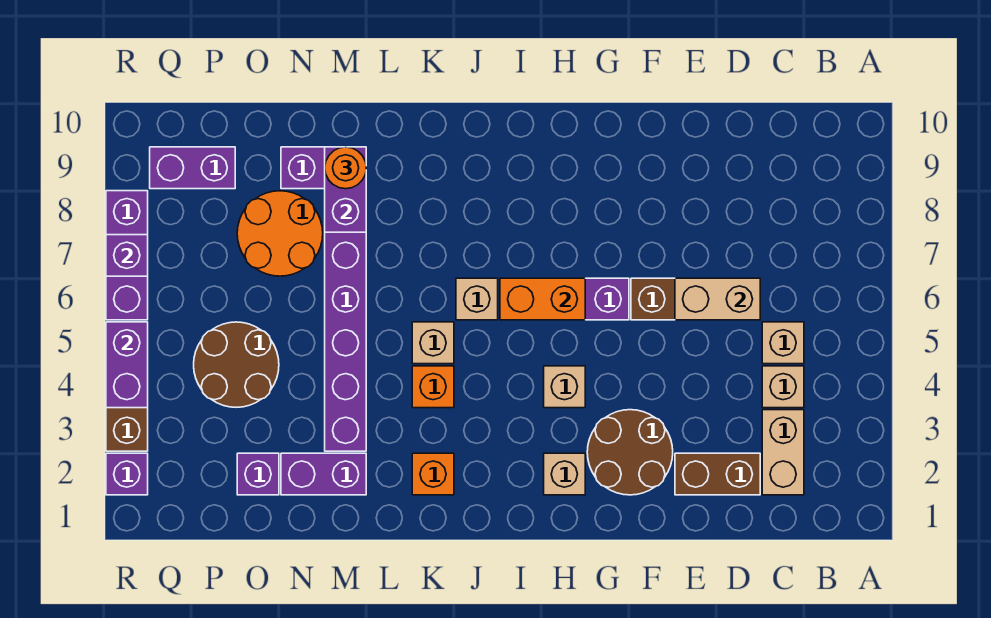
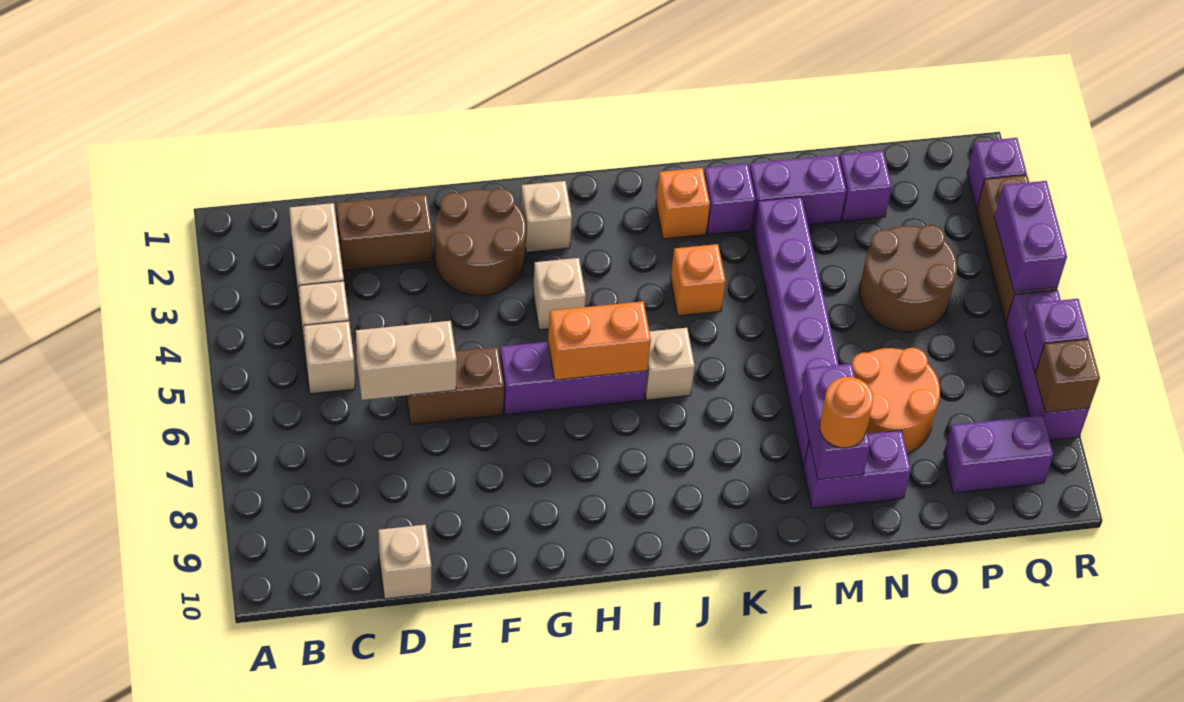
tan 1x1 brick [412,322,454,364] -> tan 1x1 brick moved to [379,525,431,599]
none -> purple 1x1 brick [704,163,756,234]
none -> brown 1x1 brick [1035,339,1100,413]

